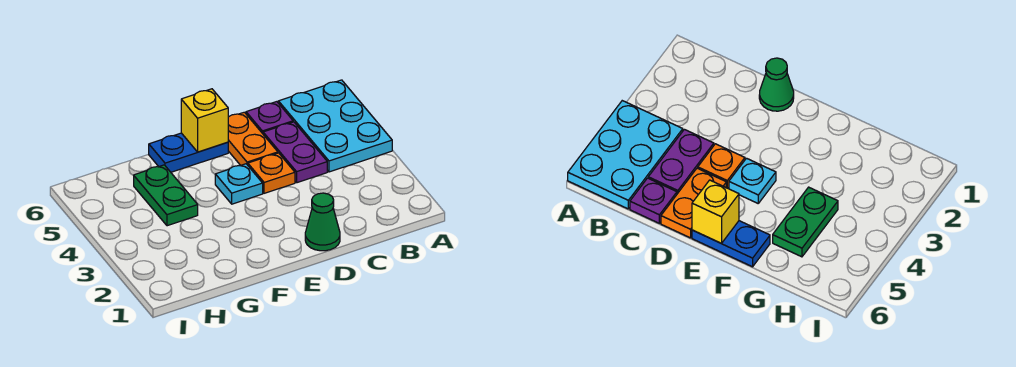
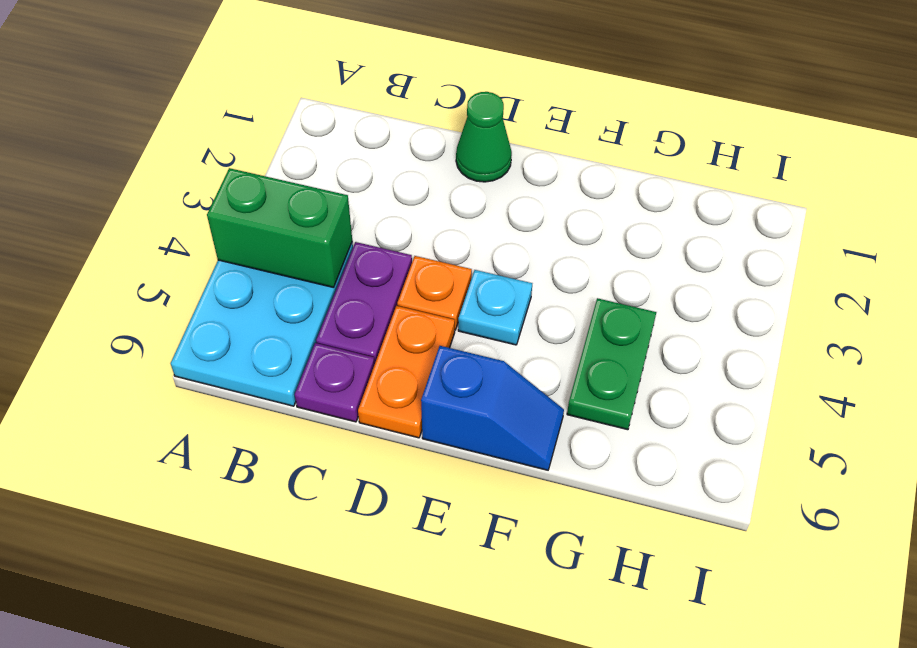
none -> green 1x2 brick [207,168,352,288]
blue 1x2 plate [149,133,228,172] -> blue 1x2 slope [421,346,564,470]
yellow 1x1 brick [181,89,228,152] -> none

